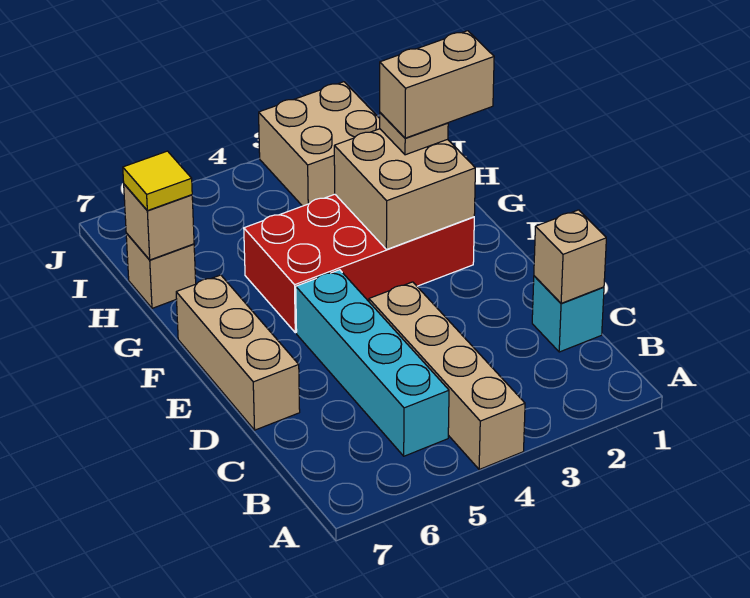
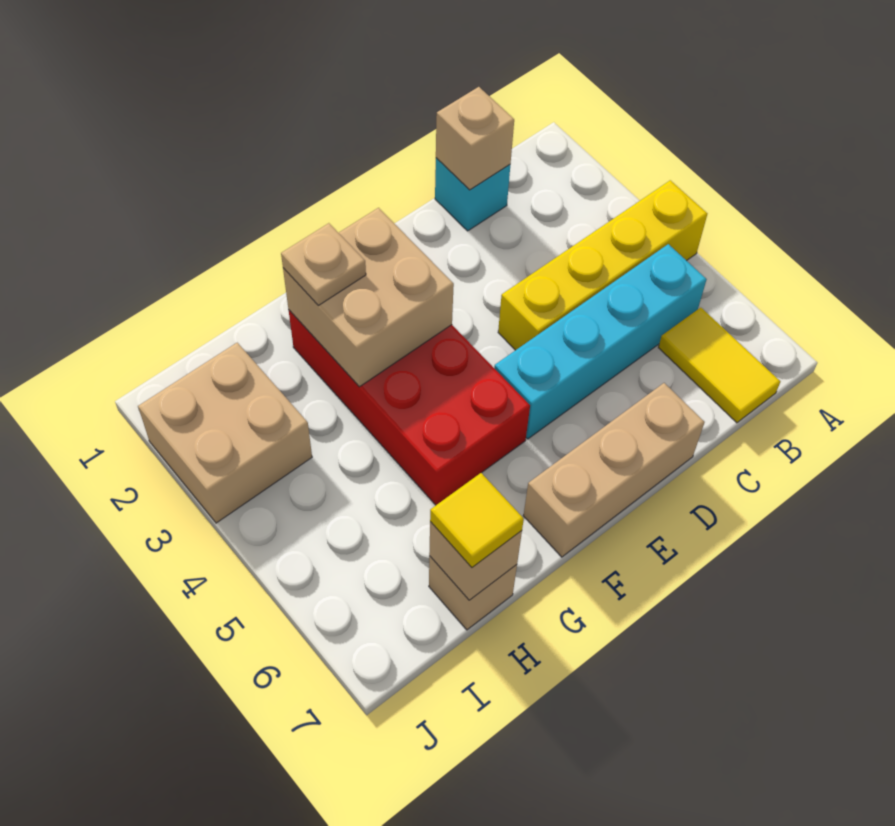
tan 1x4 brick [369,282,525,469] -> yellow 1x4 brick [498,180,707,350]
none -> yellow 1x2 tile [658,307,780,423]
tan 1x2 brick [380,31,494,138] -> none

